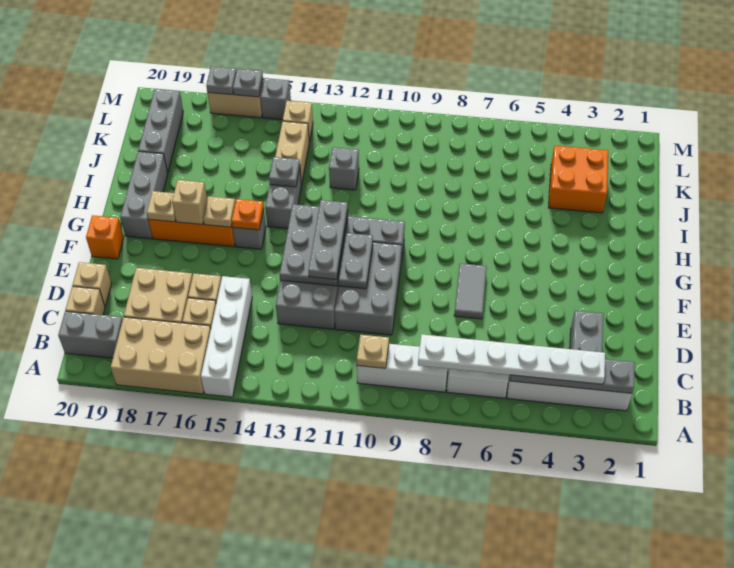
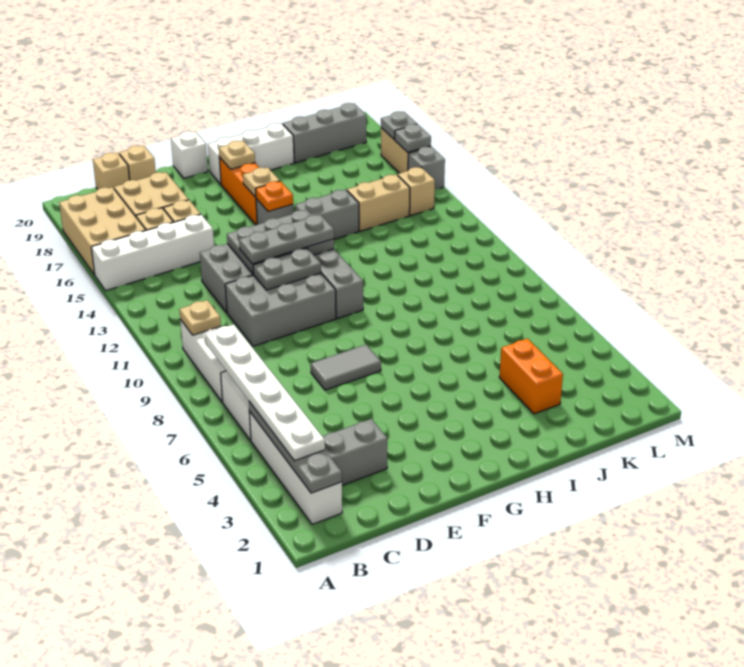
grey 1x2 brick [58,311,123,358] -> none
orange 1x1 brick [86,215,124,259] -> white 1x1 brick [171,131,208,178]
tan 1x1 brick [172,180,207,225] -> none
grey 1x3 brick [120,151,168,239] -> white 1x3 brick [208,123,294,184]
grey 1x1 plate [269,157,300,187] -> none
orange 2x2 brick [548,146,608,213] -> orange 1x2 brick [499,339,563,414]
grey 1x1 brick [329,147,359,190] -> none

